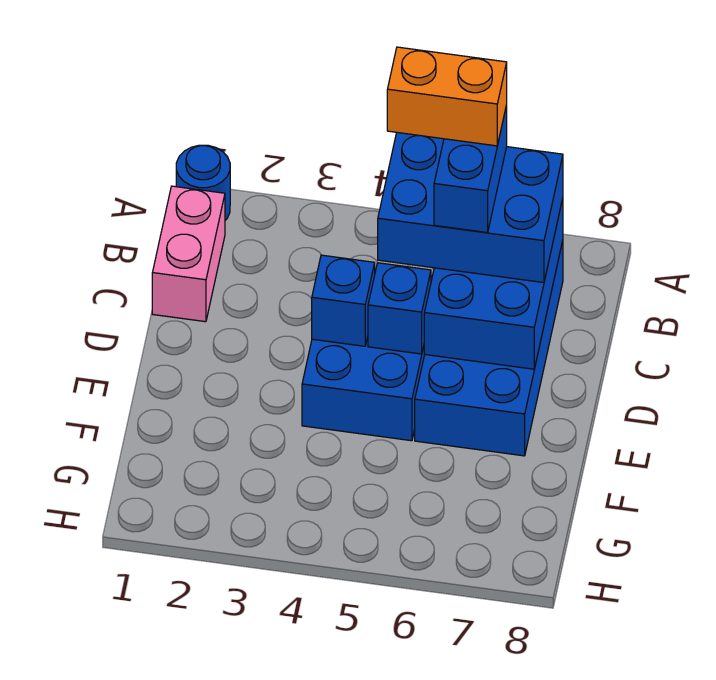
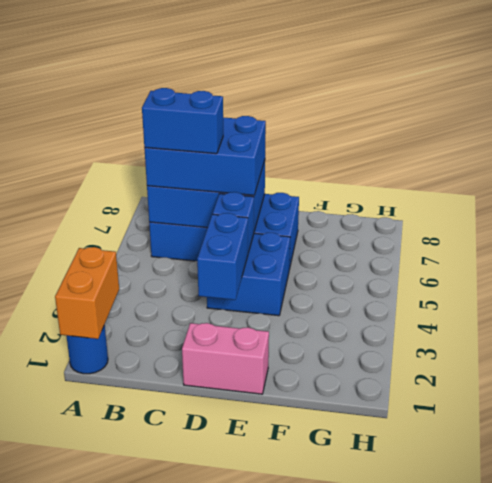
pink 1x2 brick [152,186,225,322] -> pink 1x2 brick moved to [182,323,269,394]
blue 2x3 brick [378,132,563,283] -> blue 2x3 brick turned to [144,116,266,195]
orange 1x2 brick [387,47,507,146] -> orange 1x2 brick moved to [55,247,119,339]
blue 1x1 brick [312,255,375,346] -> blue 1x2 brick [197,213,248,300]

